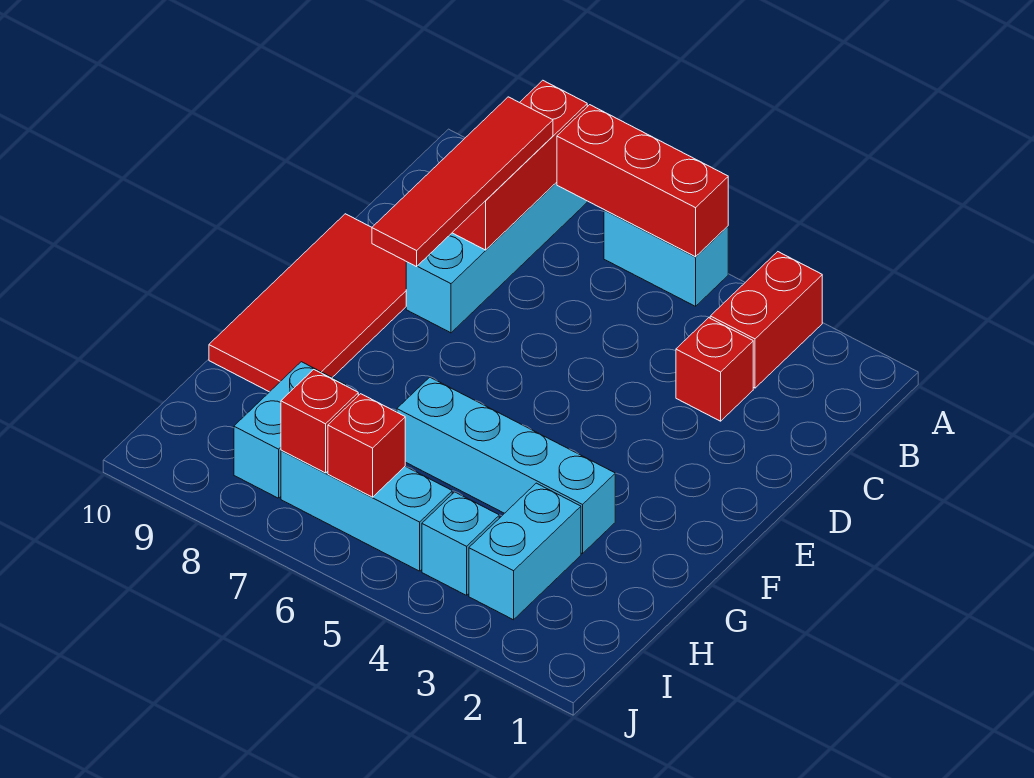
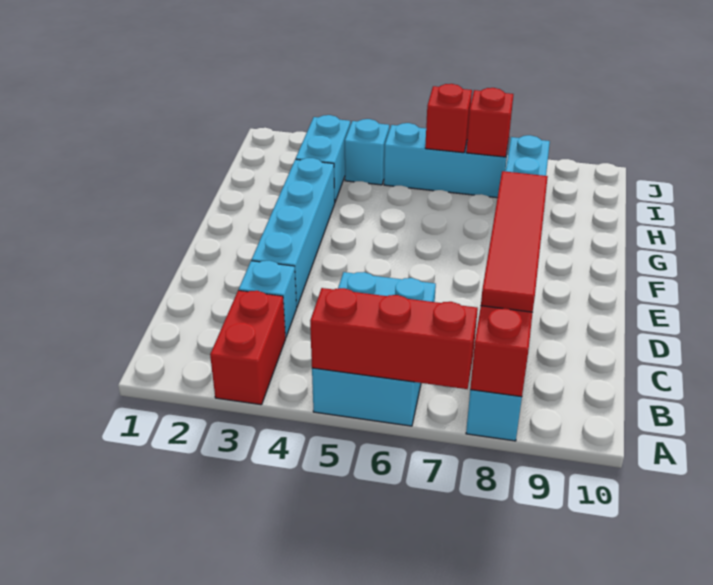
cyan 1x2 brick [604,210,728,306] -> cyan 2x3 brick [312,272,436,426]
red 1x1 brick [676,318,753,421] -> cyan 1x1 brick [239,261,297,338]
red 2x4 tile [209,214,406,392] -> none
cyan 1x4 brick [397,377,615,554] -> cyan 1x4 brick turned to [252,158,335,307]

